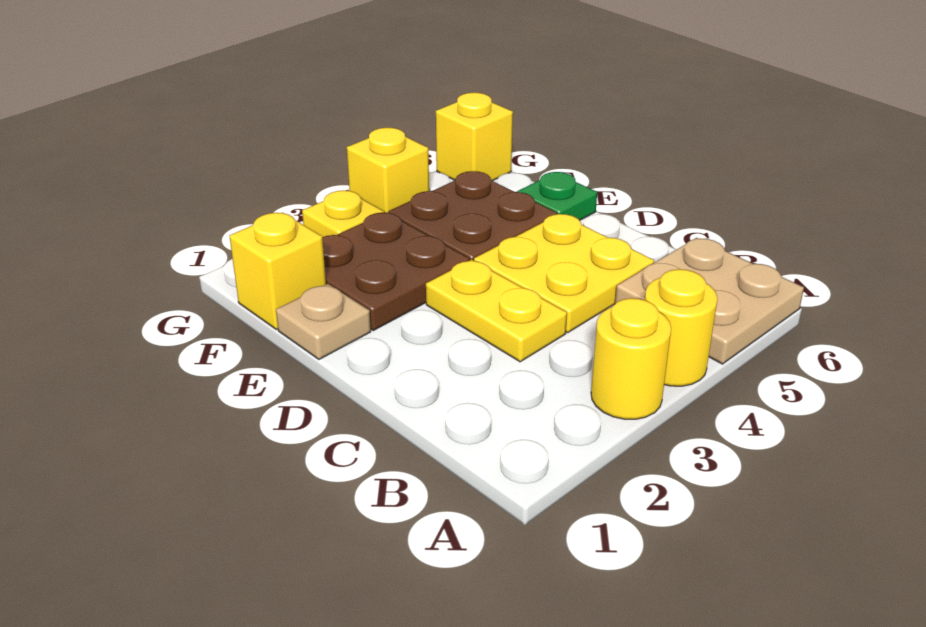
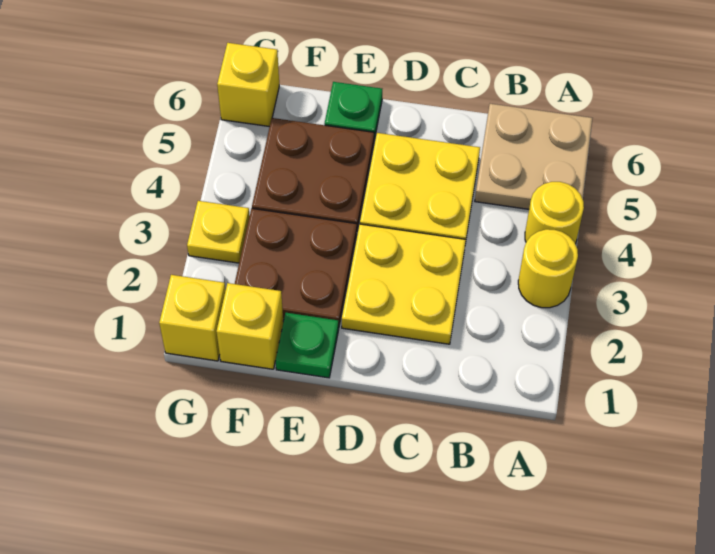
yellow 1x2 plate [426,260,567,362] -> yellow 2x2 plate [342,224,466,344]
tan 1x1 plate [276,284,371,359] -> green 1x1 plate [276,313,339,378]
yellow 1x1 brick [347,128,429,213] -> yellow 1x1 brick moved to [159,275,226,361]

